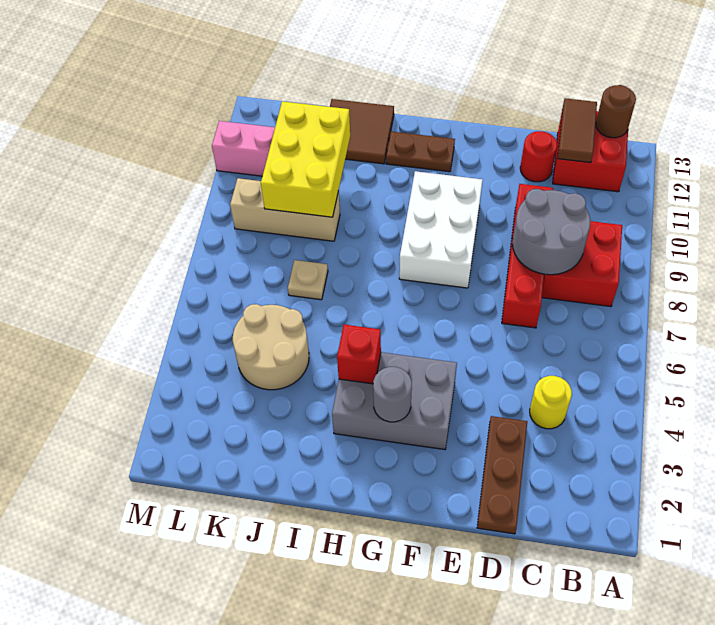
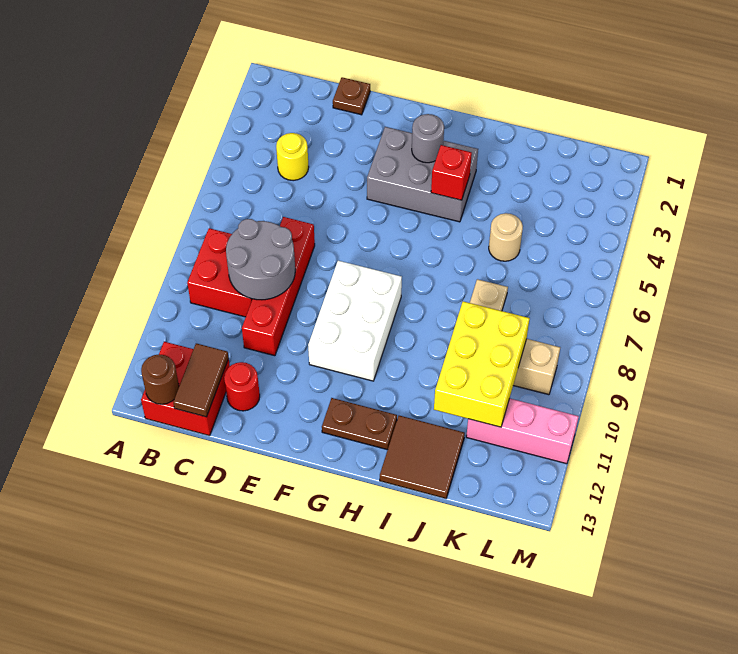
brown 1x3 plate [477,416,527,534] -> brown 1x1 plate [333,77,370,115]
tan 2x2 round brick [233,304,309,390] -> tan 1x1 round brick [489,213,523,261]

